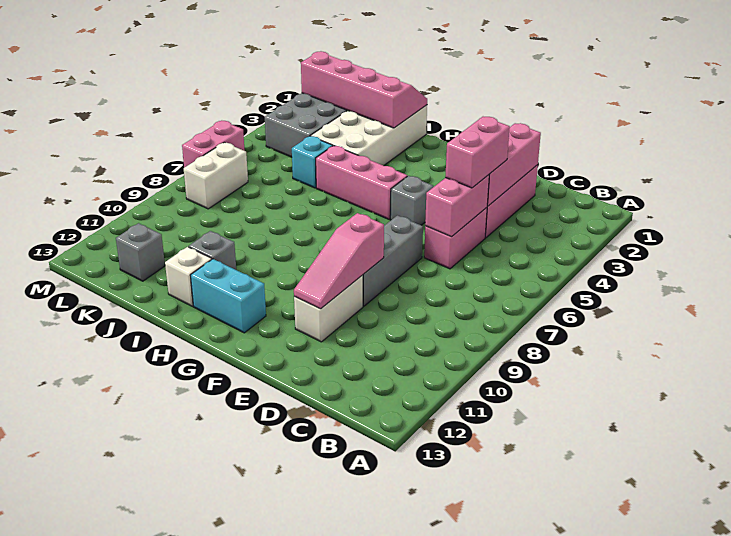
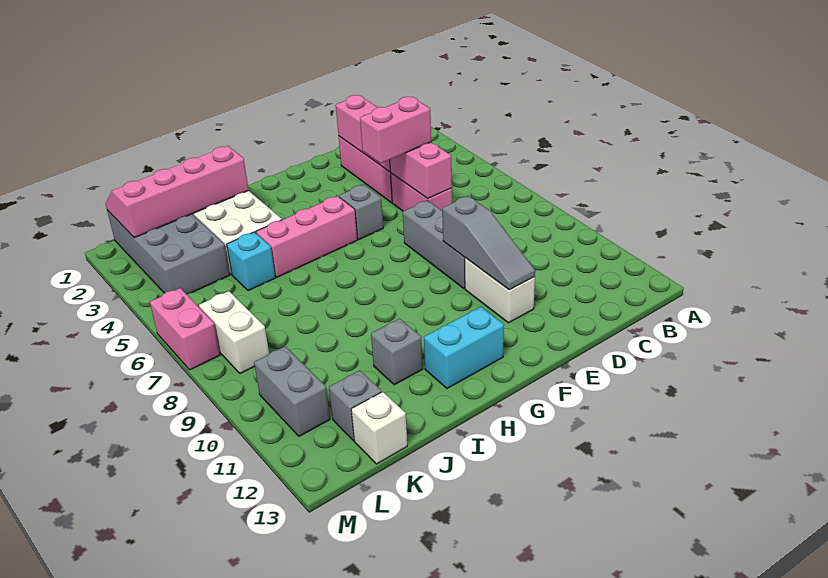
pink 1x2 brick [445,117,510,188] -> pink 1x2 brick turned to [360,97,431,163]
pink 1x3 slope [294,213,384,309] -> grey 1x3 slope [442,196,535,290]
white 1x1 brick [165,247,212,306] -> white 1x1 brick moved to [351,392,407,464]
none -> grey 1x2 brick [254,346,330,436]

